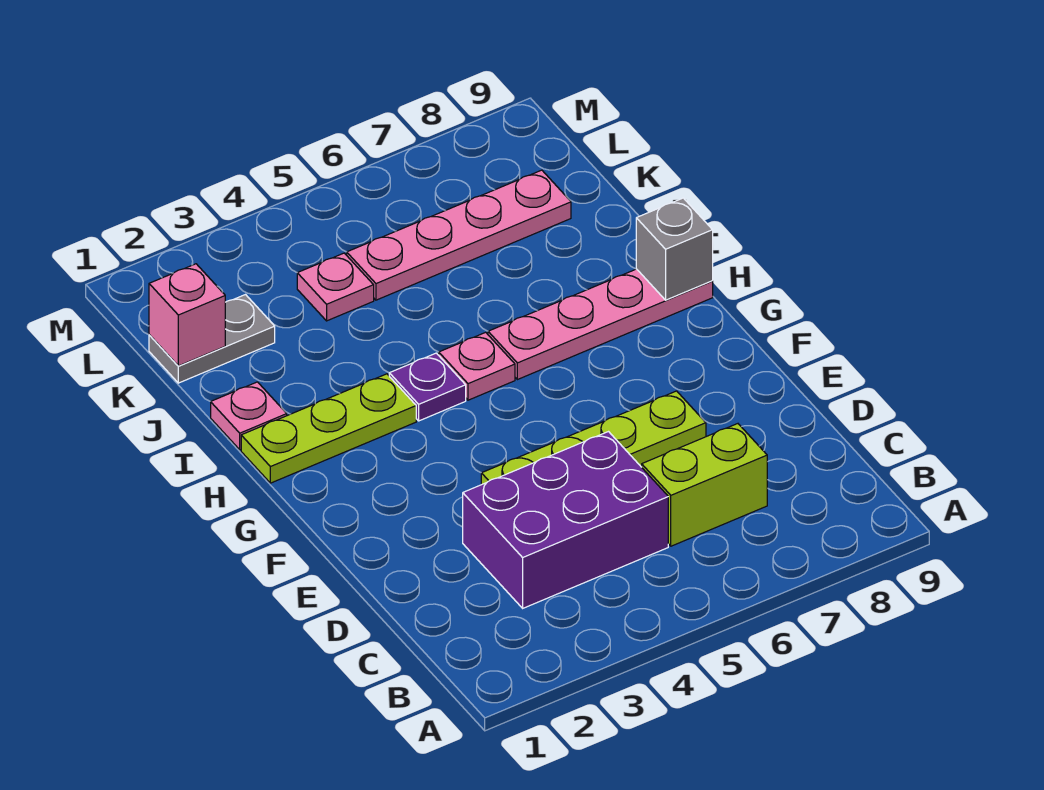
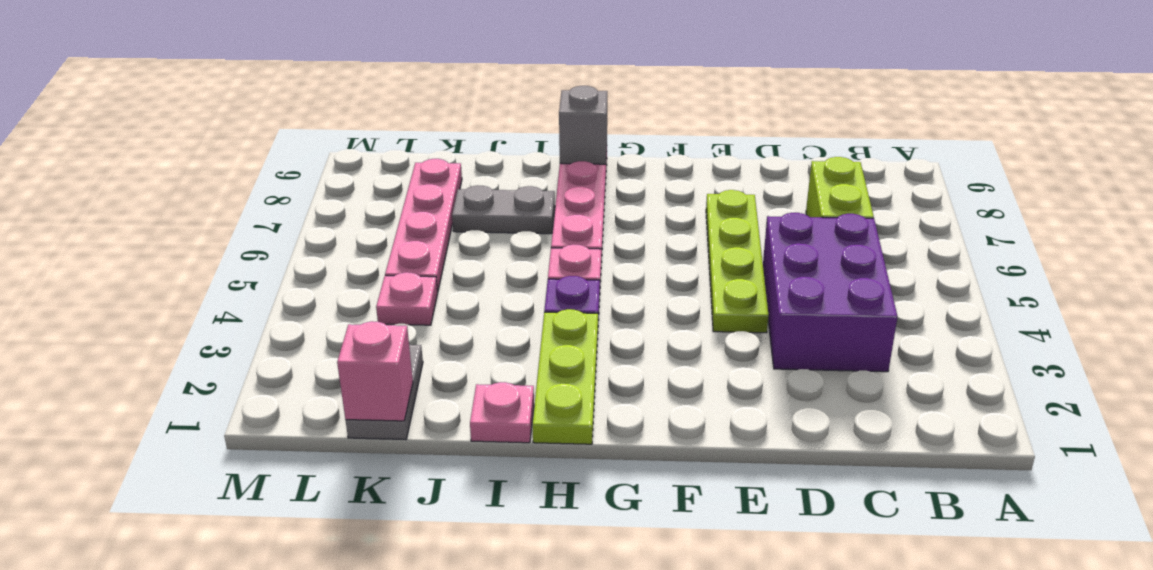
none -> grey 1x2 plate [452,185,555,234]

